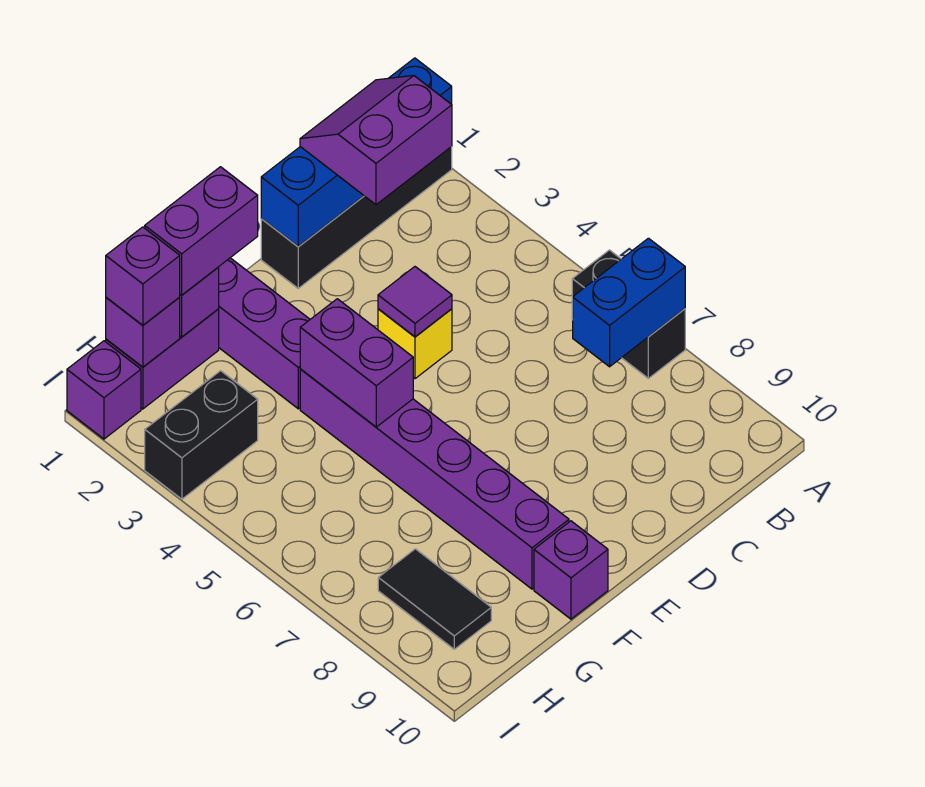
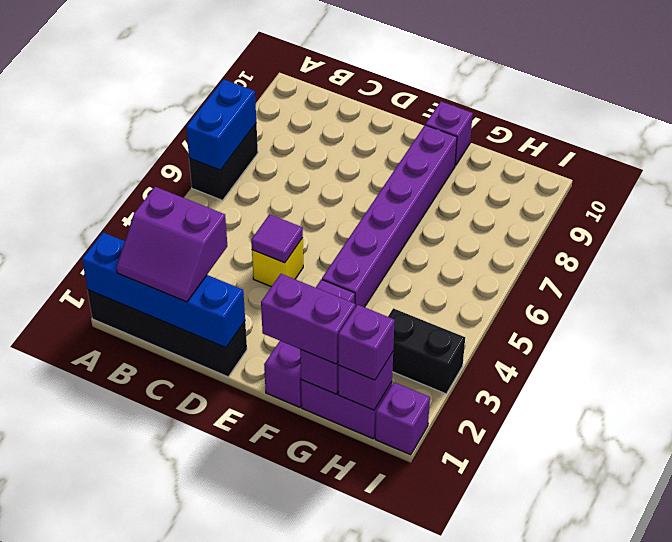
blue 1x2 brick [573,238,685,367] -> blue 1x2 brick turned to [186,79,256,170]
purple 1x2 brick [300,299,413,427] -> none
black 1x2 tile [378,549,491,649] -> none

